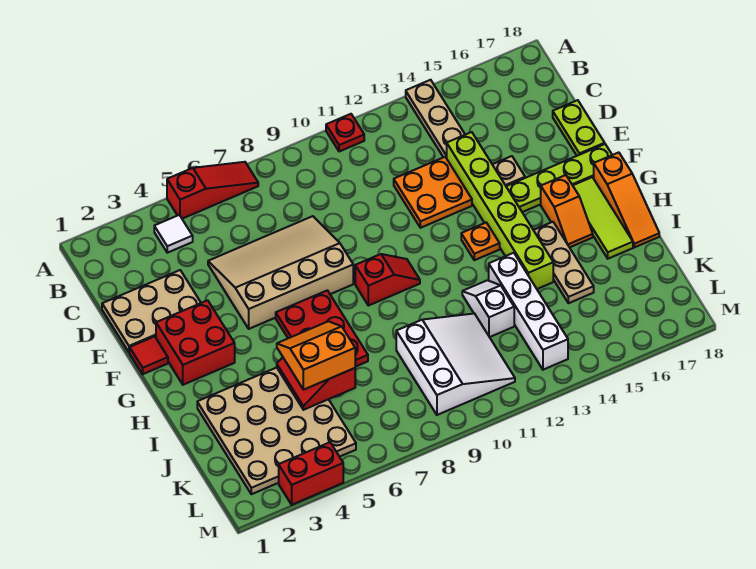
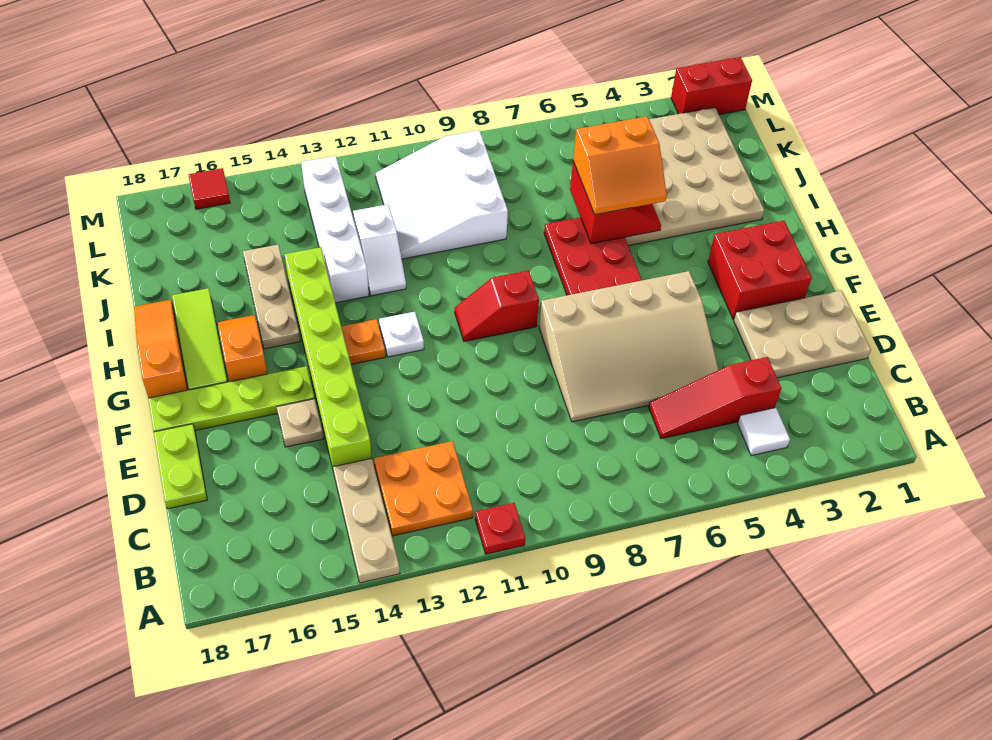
red 1x3 slope [167,162,258,219] -> red 1x3 slope moved to [649,357,781,439]
orange 2x2 plate [394,157,472,228] -> orange 2x2 plate moved to [374,441,473,536]
red 1x1 tile [130,336,168,374] -> red 1x1 tile moved to [189,168,230,209]
none -> white 1x1 plate [379,312,424,357]
red 1x2 brick [279,442,343,505] -> red 1x2 brick moved to [671,57,752,114]

